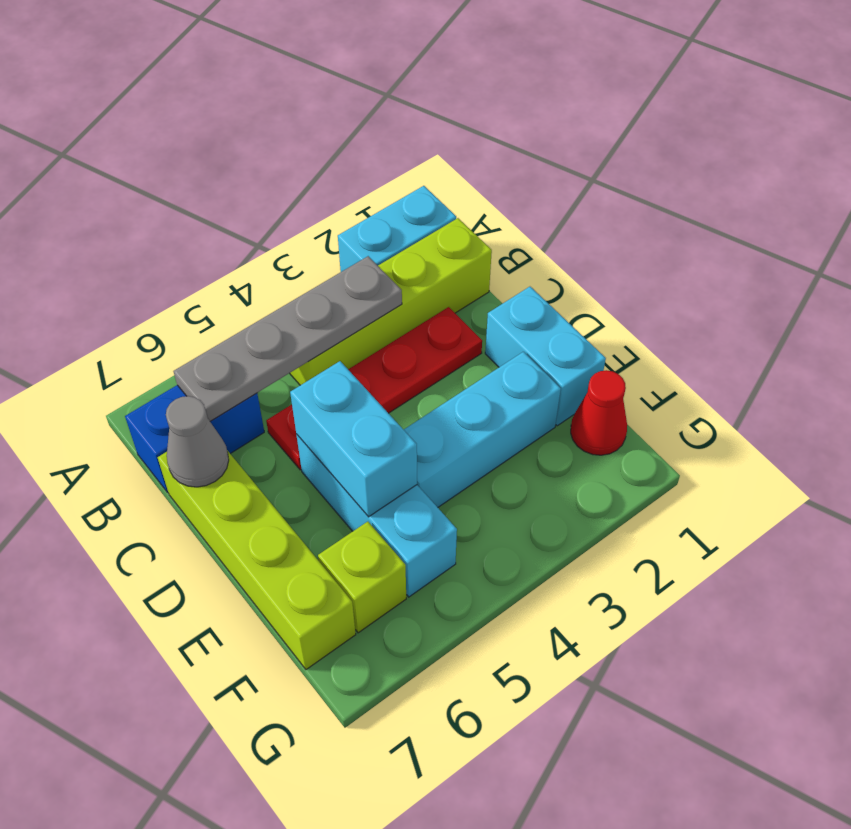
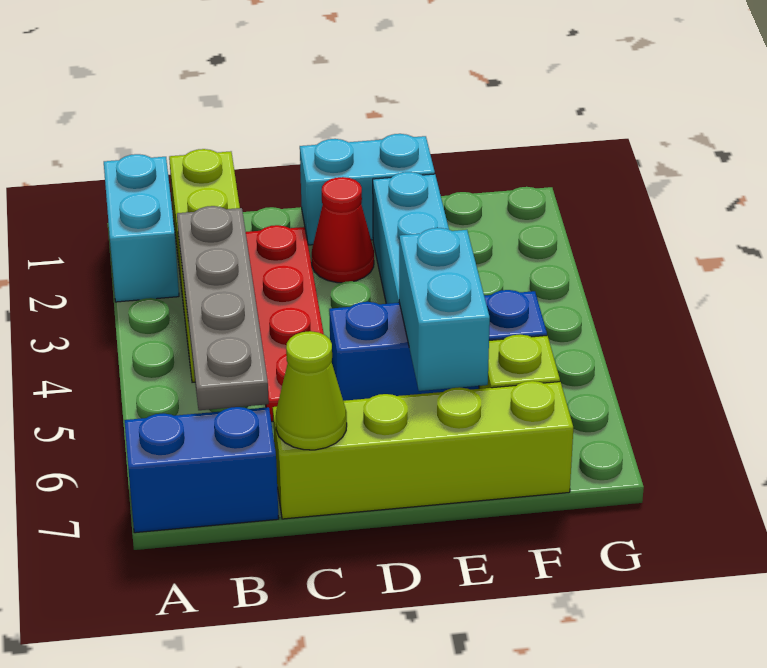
blue 1x2 brick [125,385,264,492] -> blue 1x2 brick turned to [124,407,279,533]
grey 1x1 cone [166,396,229,487] -> lime 1x1 cone [276,331,347,450]
cyan 1x3 brick [296,434,457,597] -> blue 1x3 brick [329,290,547,401]
cyan 1x2 brick [290,361,417,517] -> cyan 1x2 brick turned to [399,228,490,391]
red 1x1 cone [571,370,627,455] -> red 1x1 cone moved to [312,177,374,283]

